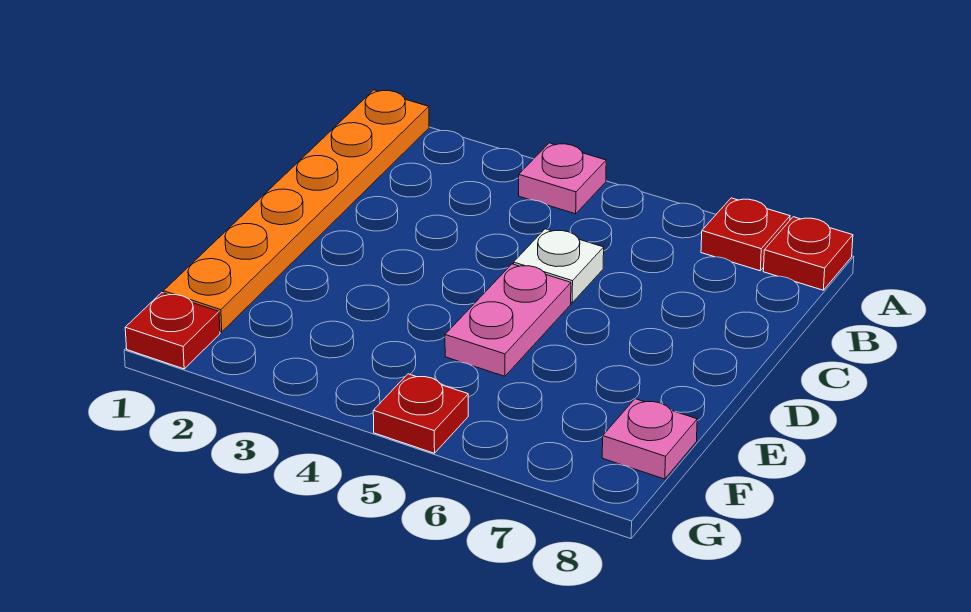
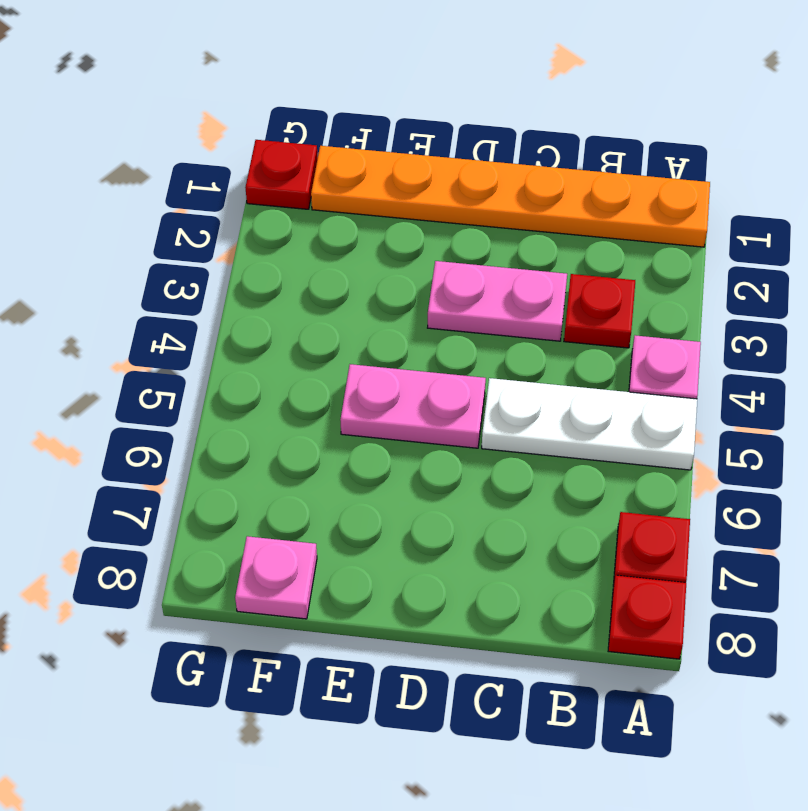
none -> pink 1x2 plate [428,261,567,341]
white 1x1 plate [514,229,604,303] -> white 1x3 plate [482,378,697,470]
red 1x1 plate [373,374,468,453] -> red 1x1 plate moved to [564,274,635,348]

